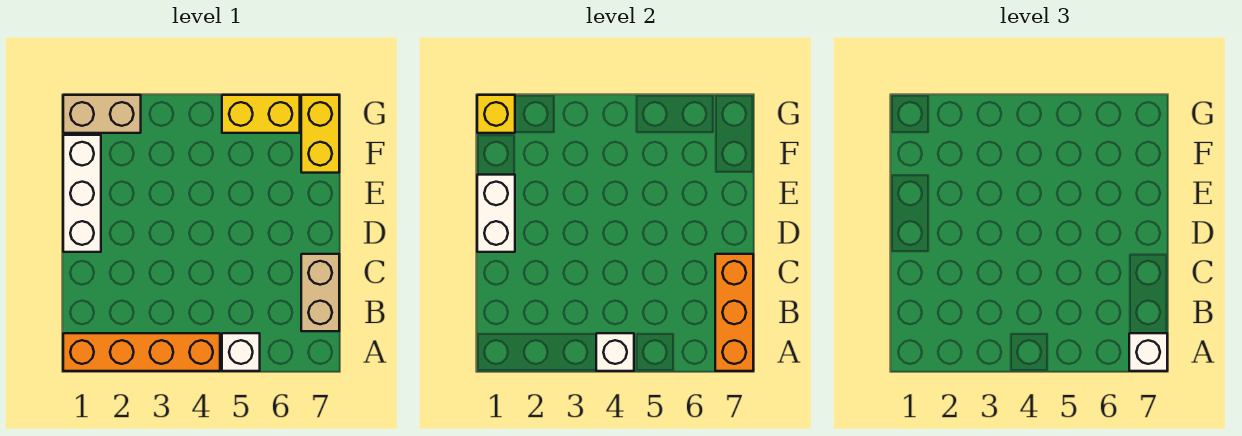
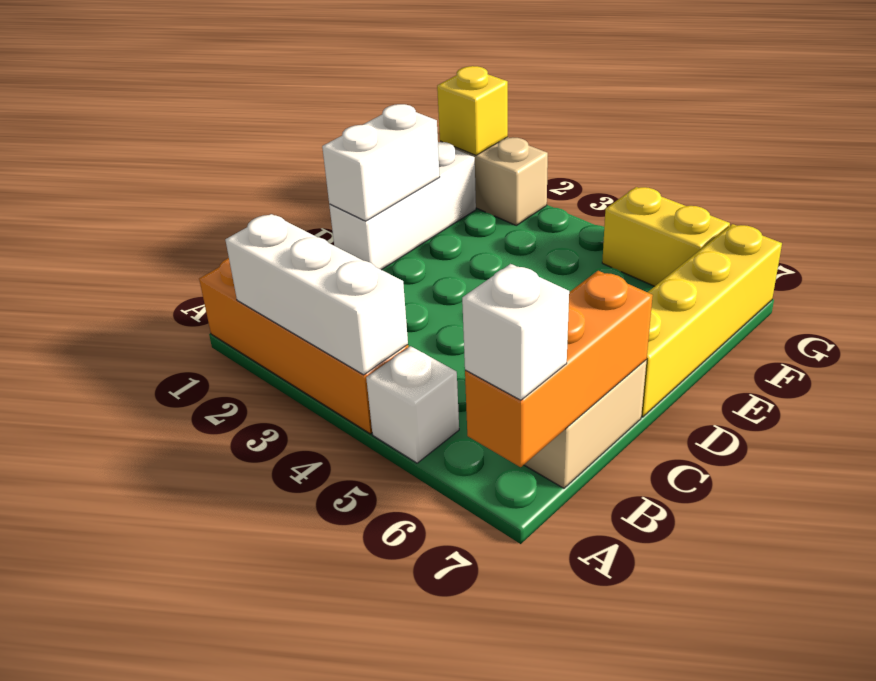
white 1x1 brick [596,333,634,371] -> white 1x3 brick [225,214,408,375]
yellow 1x2 brick [301,95,339,173] -> yellow 1x4 brick [641,224,782,417]

